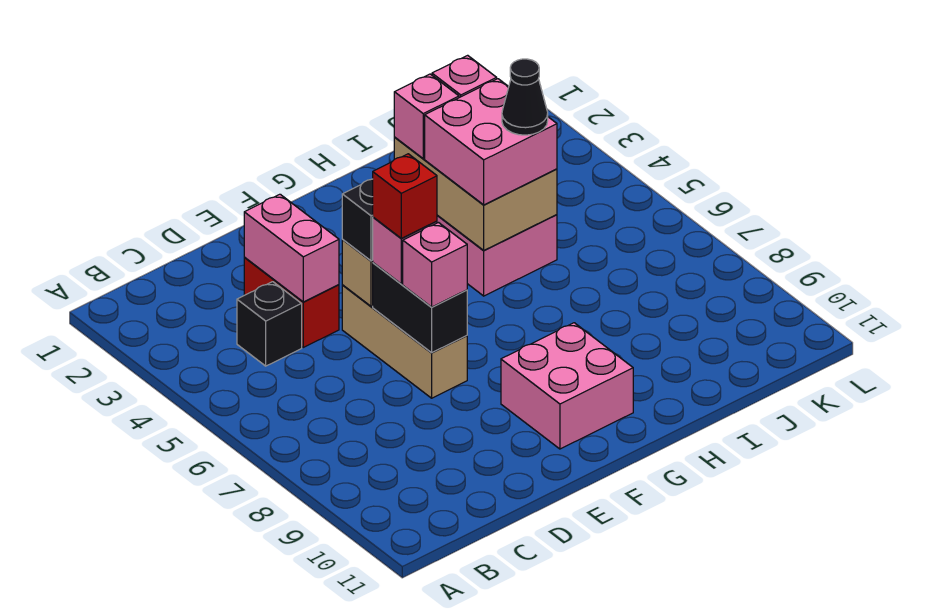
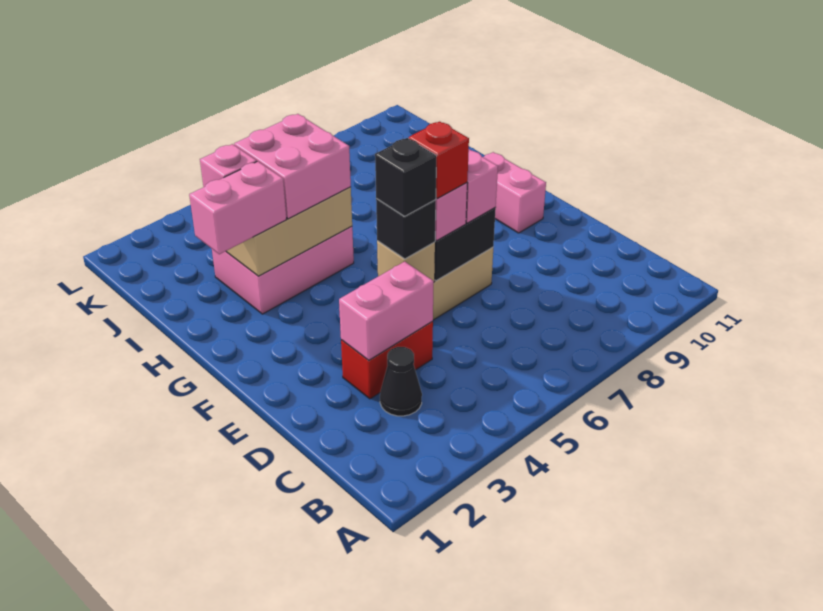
black 1x1 brick [237,282,302,366] -> black 1x1 brick moved to [375,138,437,216]
pink 2x2 brick [501,323,633,449] -> pink 1x2 brick [483,152,546,233]
pink 1x1 brick [394,74,459,159] -> pink 1x2 brick [189,161,286,254]
black 1x1 cone [502,59,548,135] -> black 1x1 cone moved to [380,347,422,416]

